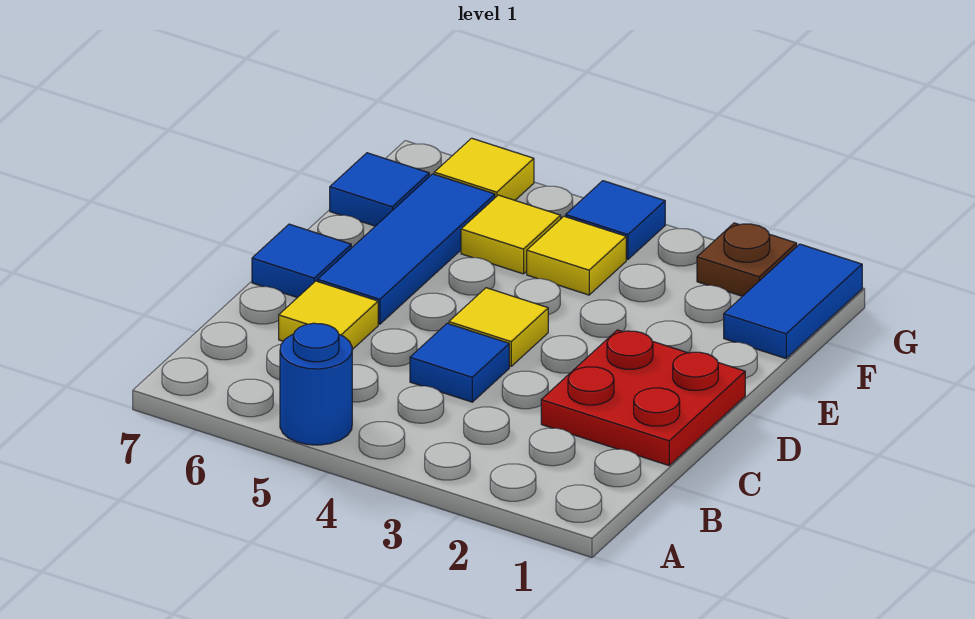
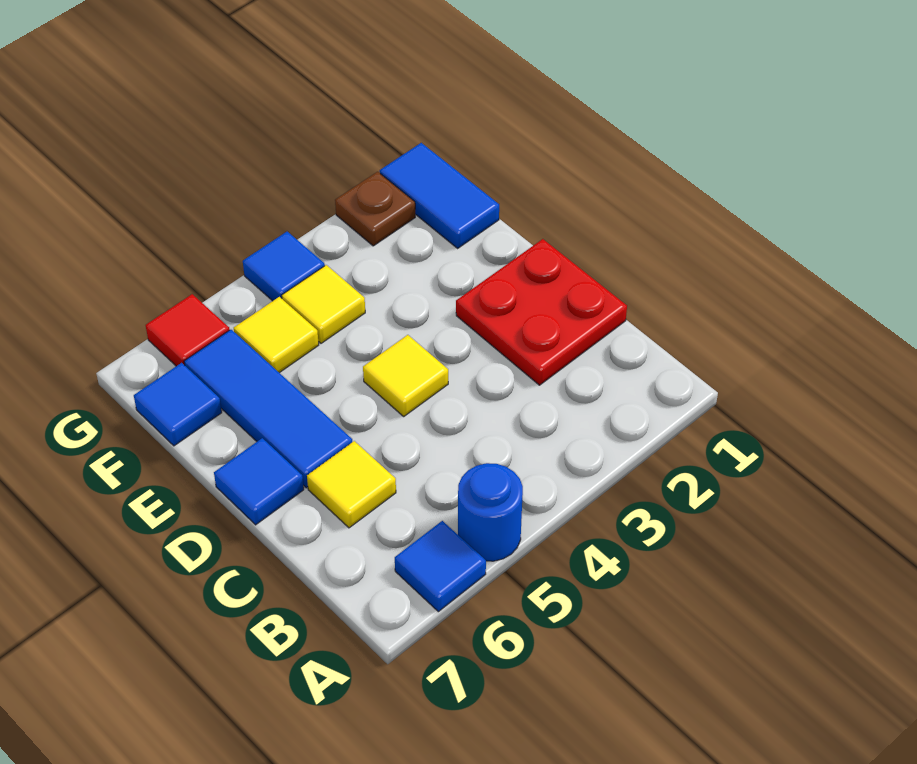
blue 1x1 tile [410,323,509,402] -> blue 1x1 tile moved to [395,521,486,612]
yellow 1x1 tile [434,138,534,200] -> red 1x1 tile [146,294,230,366]

